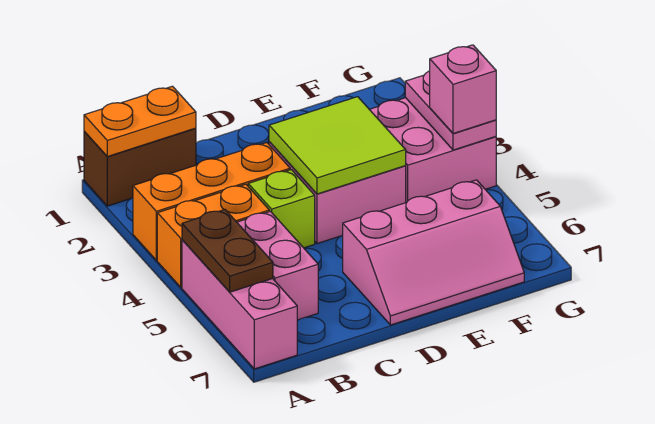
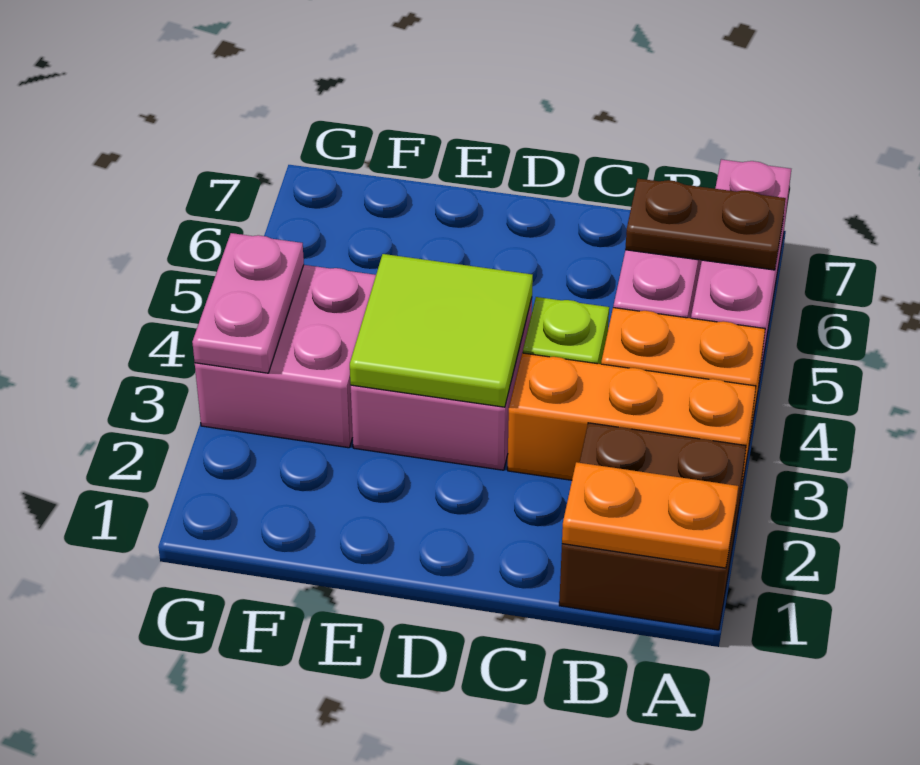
brown 1x2 brick [84,128,196,206] -> brown 2x2 brick [559,423,746,630]
brown 1x2 plate [182,210,273,292] -> brown 1x2 plate turned to [625,179,786,270]
pink 2x3 slope [343,180,524,325] -> none
pink 1x1 brick [430,45,496,134] -> none

